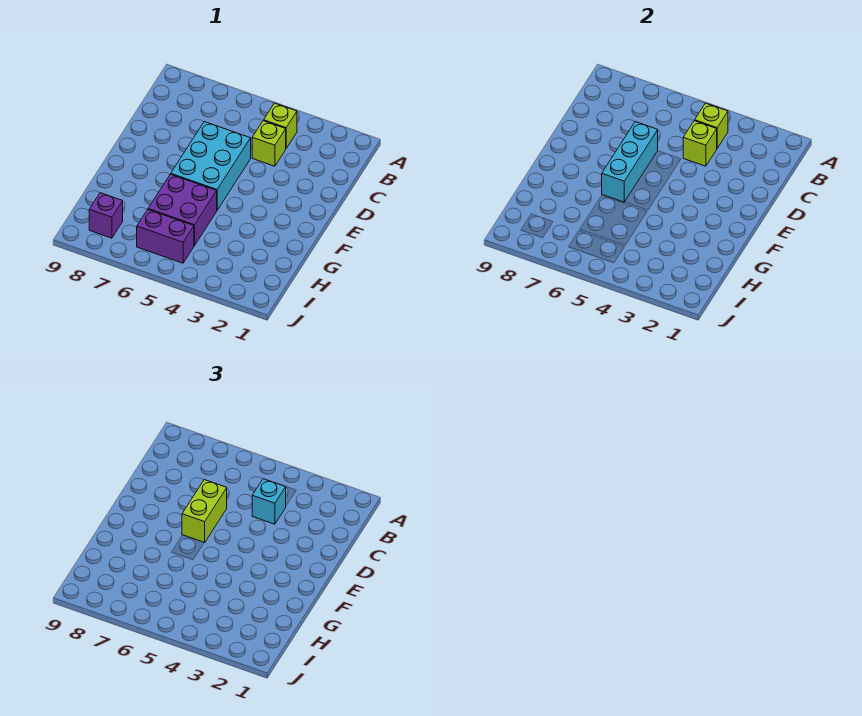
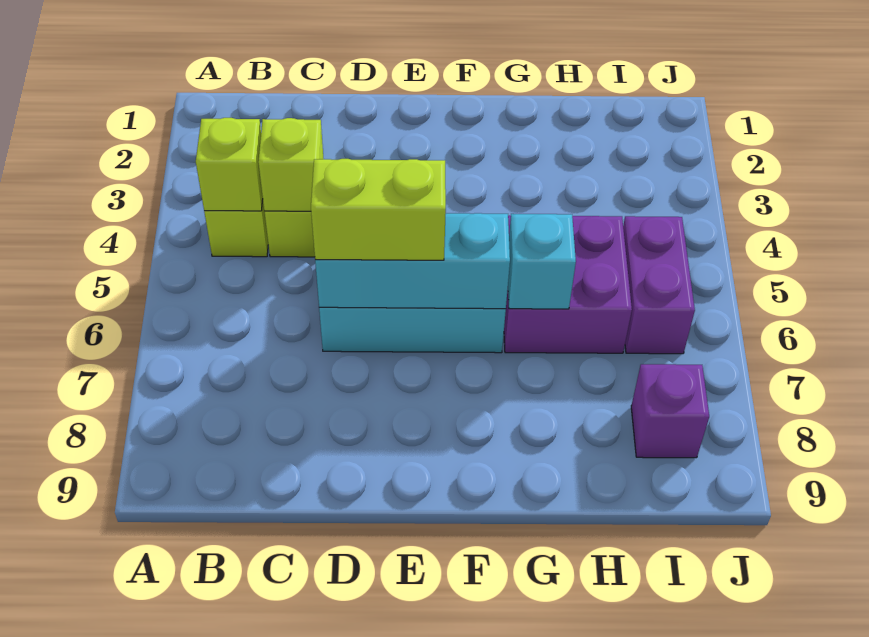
cyan 1x1 brick [252,479,286,524] -> cyan 1x1 brick moved to [508,214,576,309]

